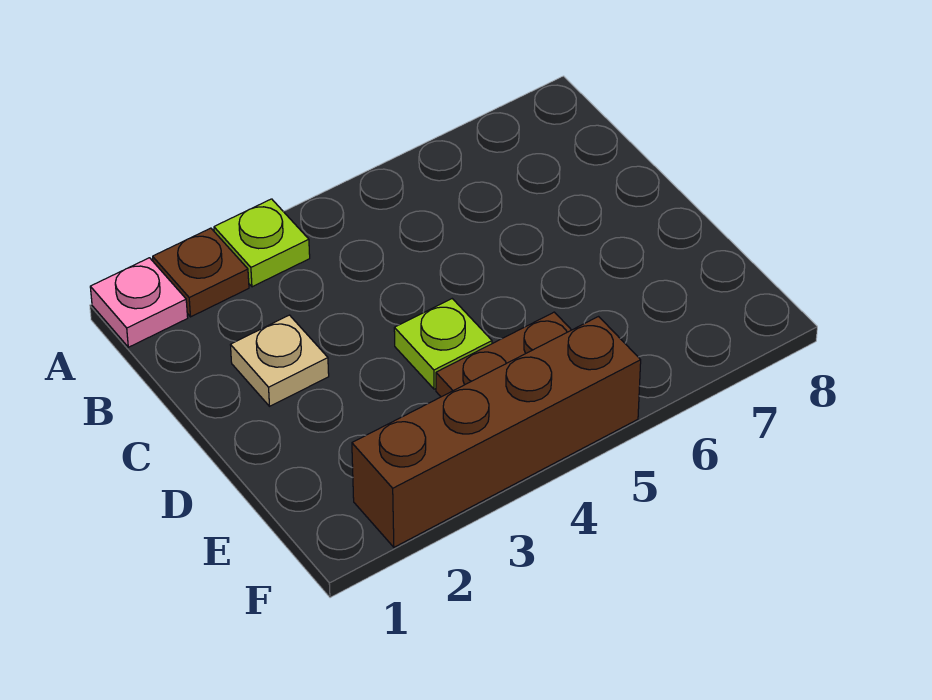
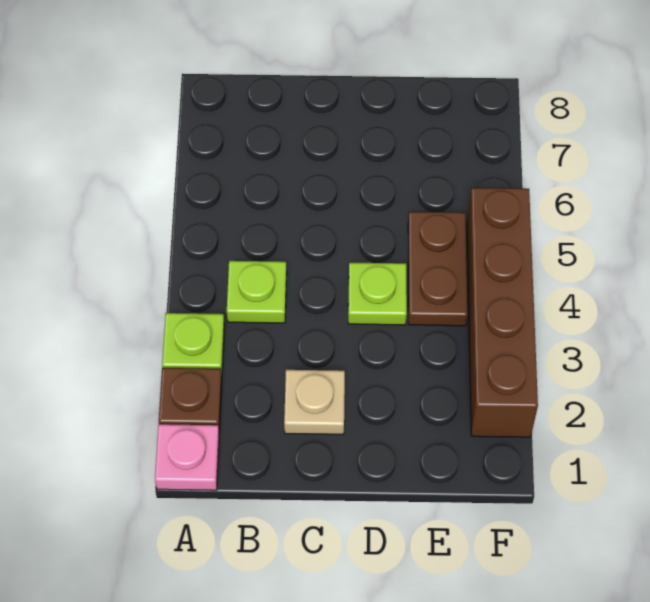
none -> lime 1x1 plate [227,261,287,323]

